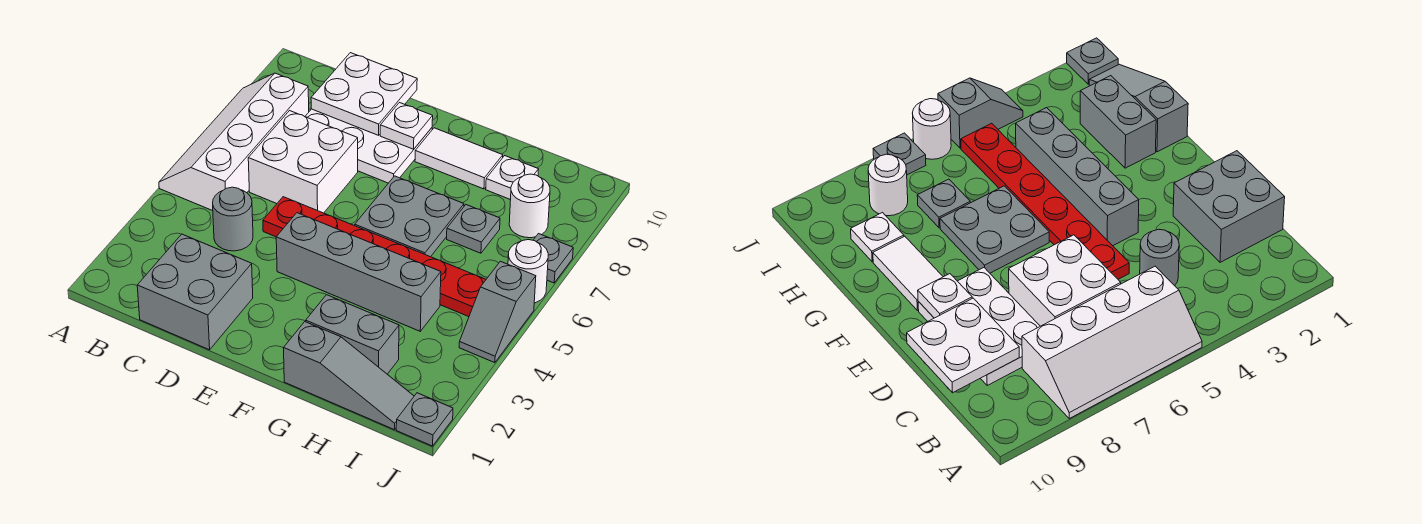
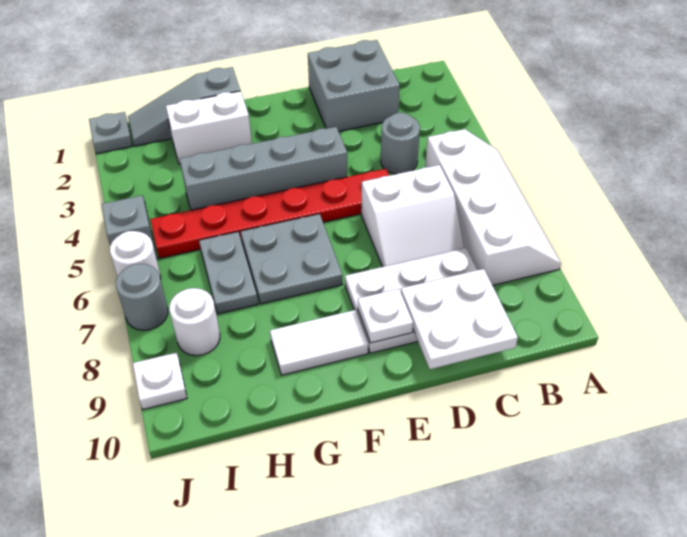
white 2x2 brick [248,111,358,213] -> white 2x2 slope [361,165,464,267]
grey 1x2 brick [306,295,399,374] -> white 1x2 brick [166,91,252,164]
grey 1x1 plate [447,205,500,253] -> grey 1x2 plate [199,232,258,314]
white 1x1 plate [486,156,539,200] -> white 1x1 plate moved to [133,353,187,409]
grey 1x1 plate [534,234,573,283] -> grey 1x1 round brick [116,264,168,330]

